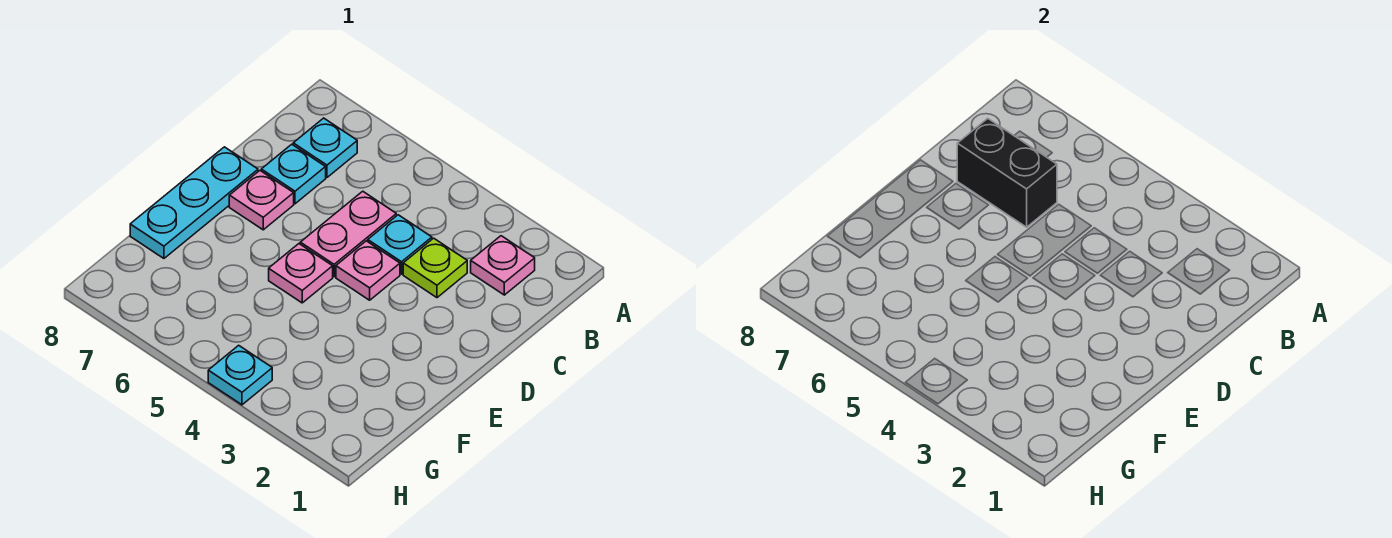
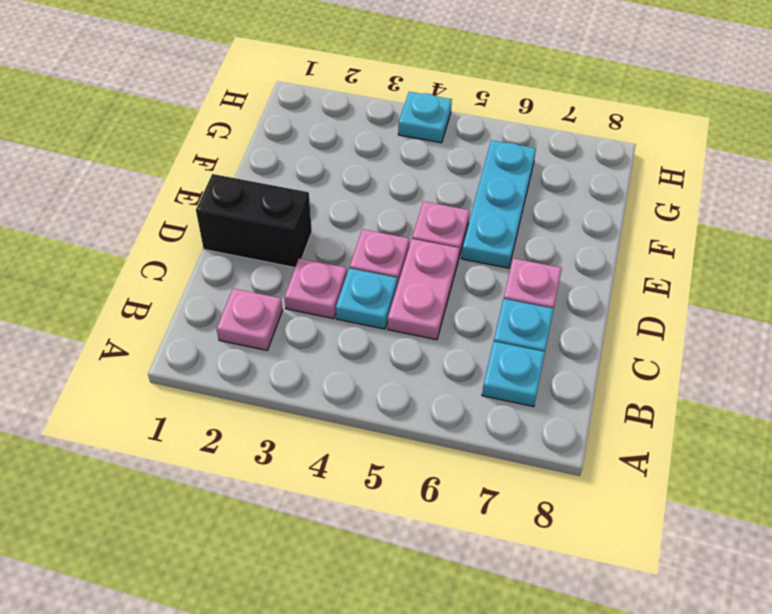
lime 1x1 plate [403,238,467,298] -> pink 1x1 plate [284,258,347,319]
black 1x2 brick [957,119,1057,227] -> black 1x2 brick moved to [196,174,312,268]
cyan 1x3 plate [130,147,258,258] -> cyan 1x3 plate moved to [461,140,536,268]

